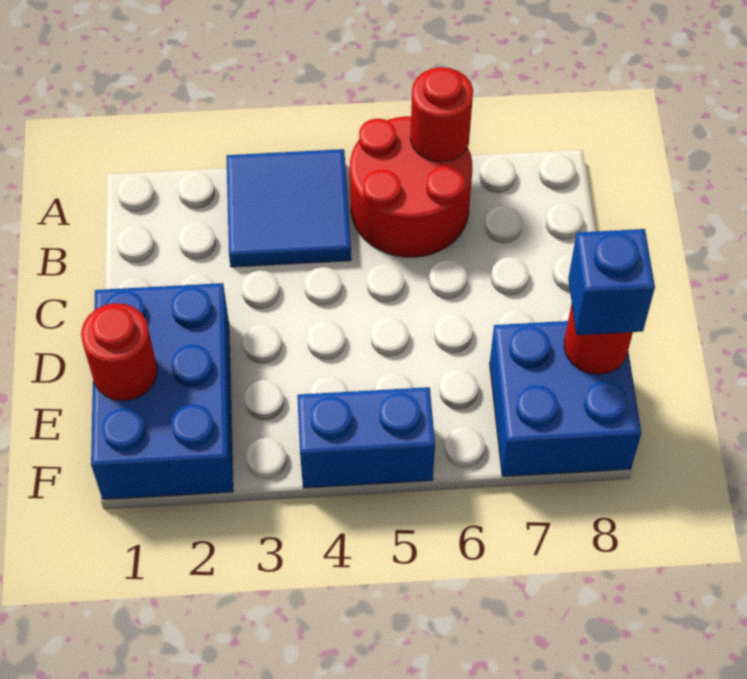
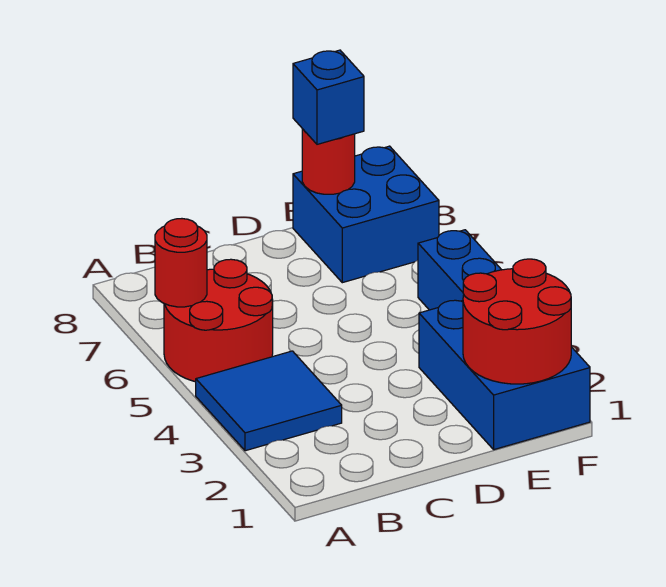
blue 2x3 brick [91,283,233,499] -> blue 2x3 brick turned to [419,300,590,450]
red 1x1 round brick [81,303,157,401] -> red 2x2 round brick [463,259,571,384]

